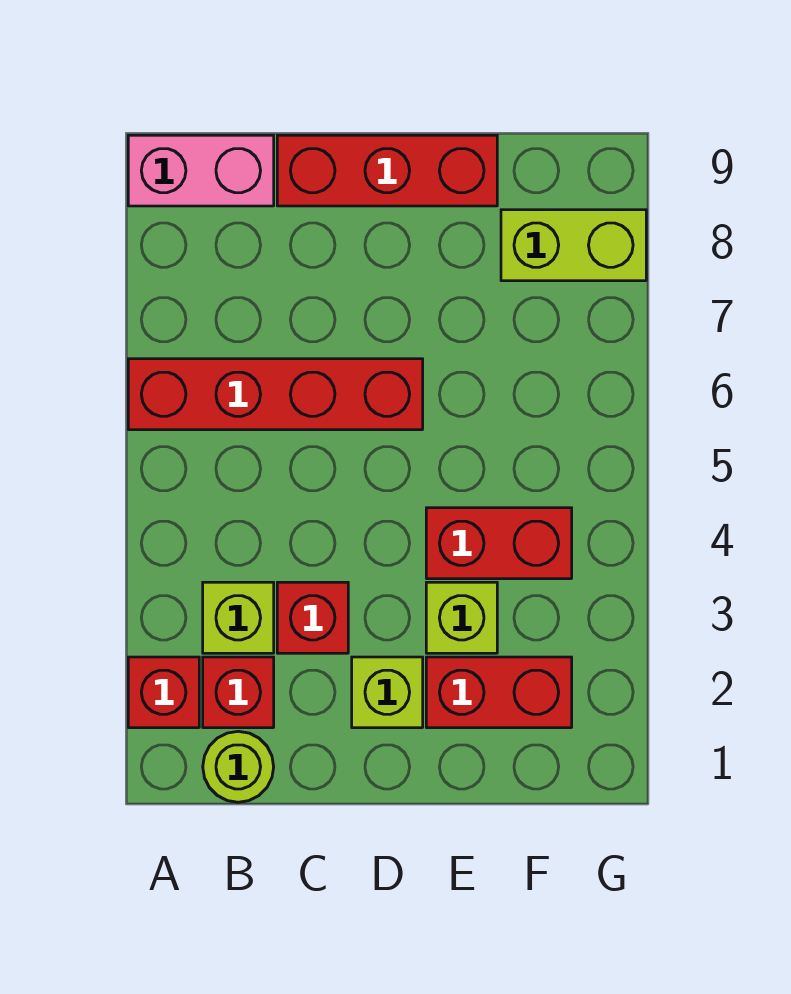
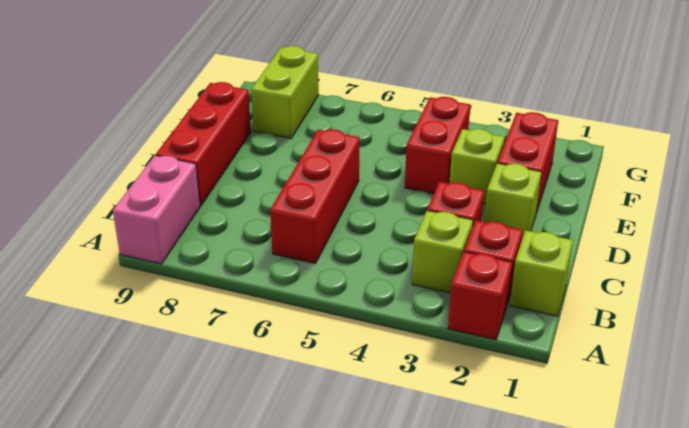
red 1x4 brick [128,359,423,430] -> red 1x3 brick [270,129,360,263]
lime 1x1 round brick [203,731,274,802] -> lime 1x1 brick [510,230,573,316]

